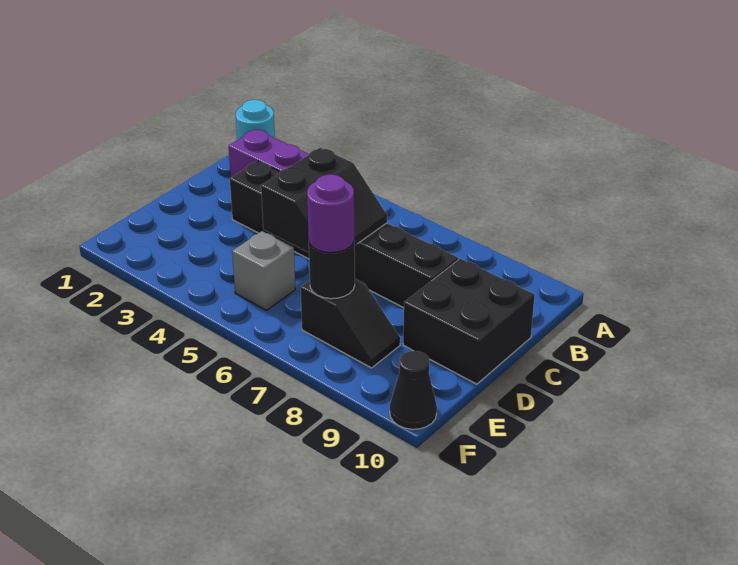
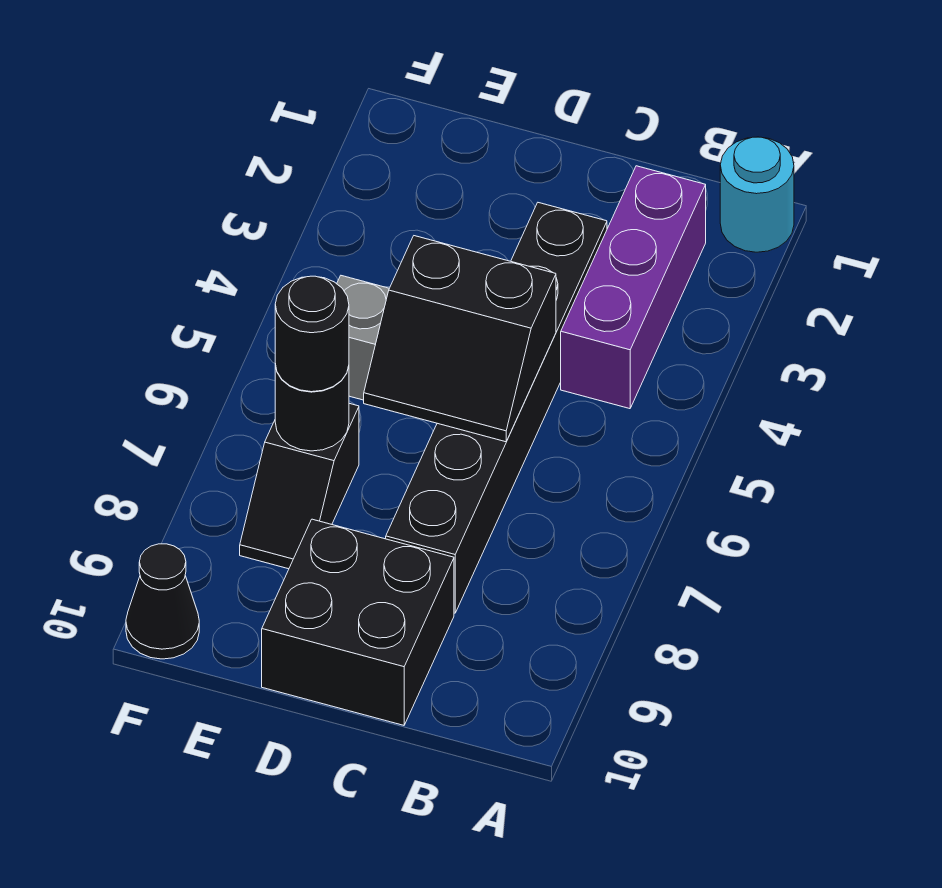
purple 1x1 round brick [307,174,354,253] -> black 1x1 round brick [275,276,349,392]

